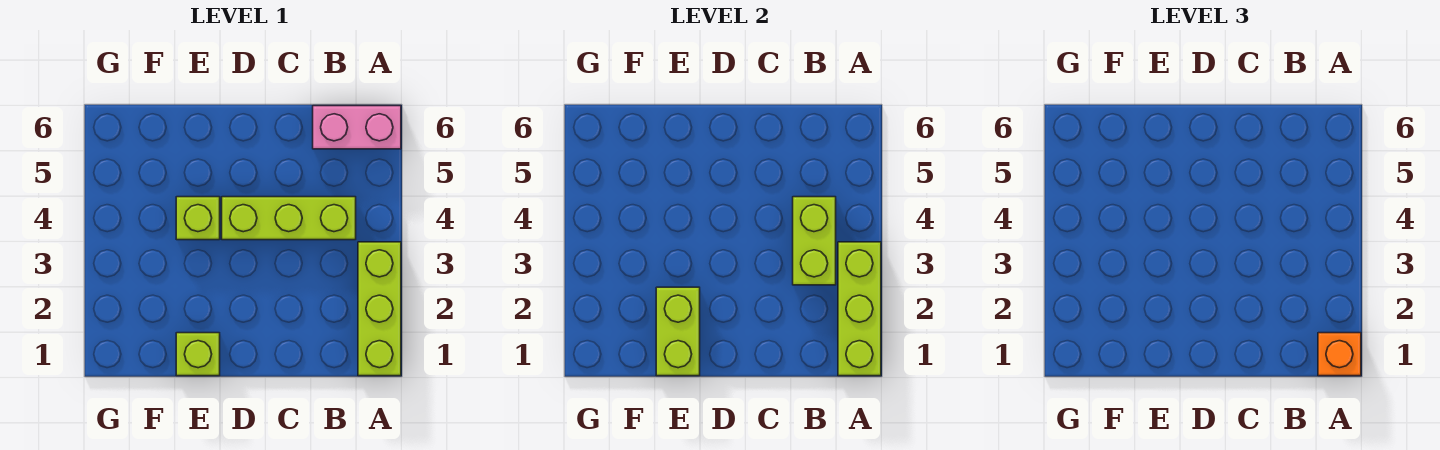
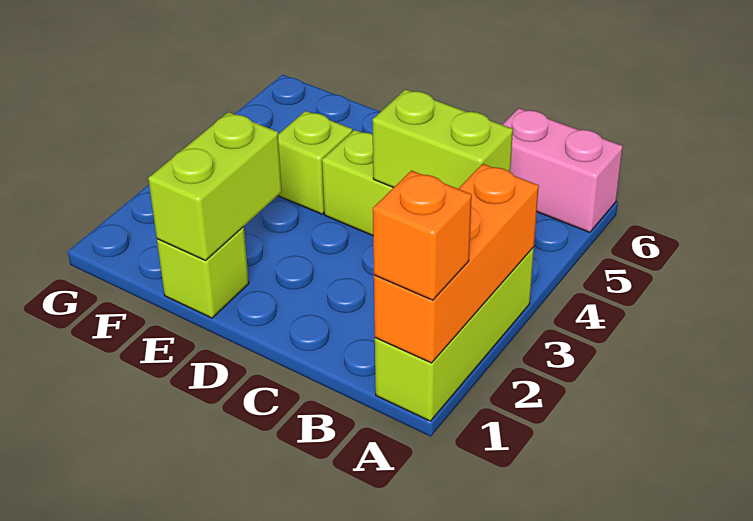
lime 1x3 brick [838,242,881,376] -> orange 1x3 brick [374,164,539,363]
lime 1x2 brick [793,197,836,285] -> lime 1x2 brick turned to [372,89,513,189]

